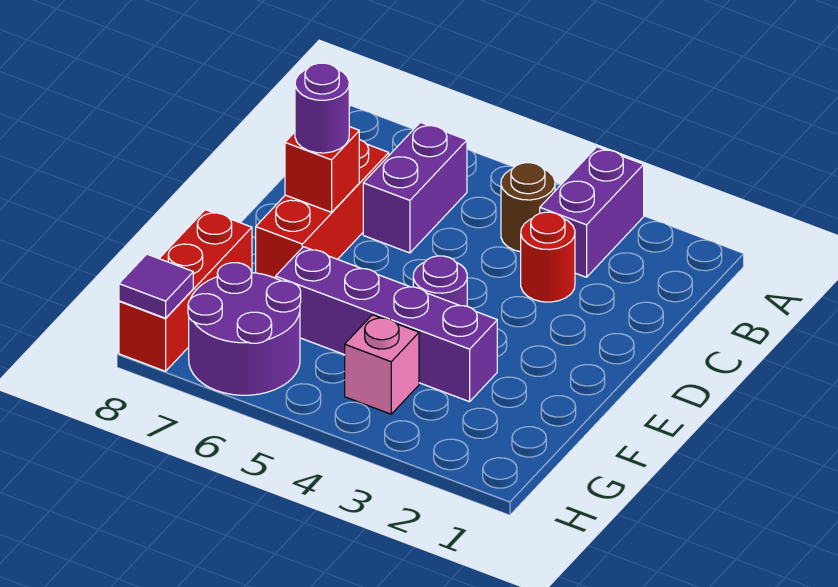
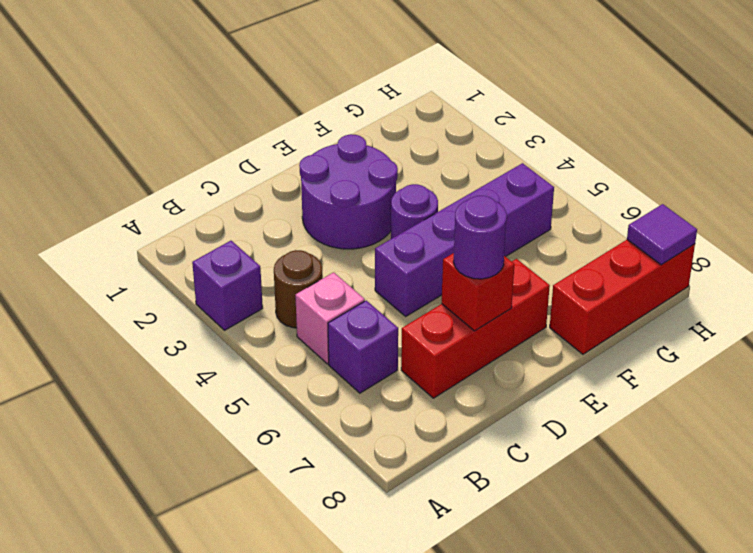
purple 1x2 brick [540,147,644,277] -> purple 1x1 brick [192,241,263,330]
purple 1x2 brick [363,122,467,253] -> purple 1x1 brick [328,300,398,393]
red 1x1 round brick [521,212,575,302] -> none
purple 1x4 brick [276,247,497,402] -> purple 1x4 brick turned to [375,163,554,316]
pink 1x1 brick [345,315,419,414] -> pink 1x1 brick moved to [295,272,365,364]
purple 2x2 round brick [188,263,301,395] -> purple 2x2 round brick moved to [299,134,398,249]

